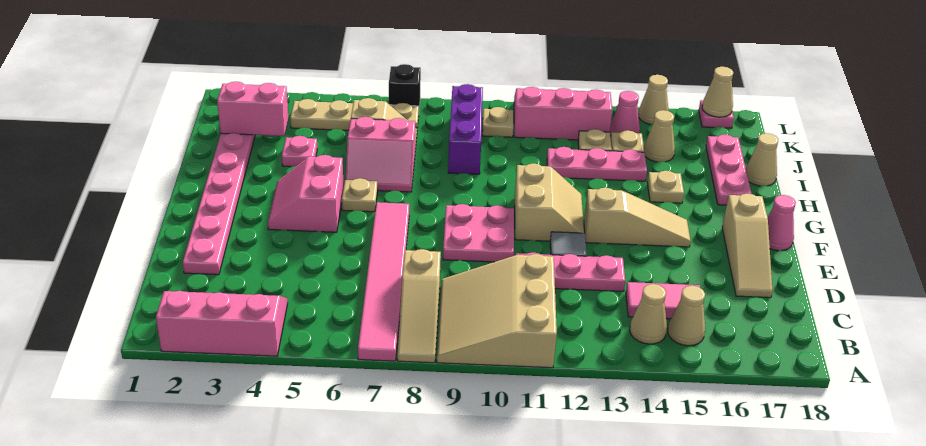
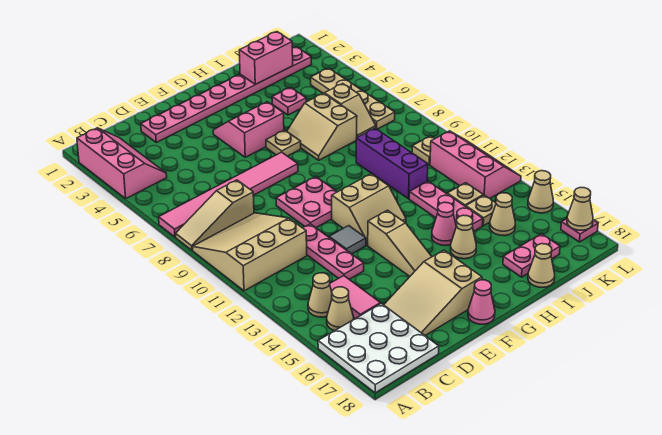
none -> white 3x3 plate [318,303,439,393]
tan 1x3 slope [722,194,773,298] -> tan 2x3 slope [384,250,482,335]
pink 2x2 slope [345,117,415,192] -> tan 2x2 slope [287,93,357,160]
tan 1x1 plate [647,171,684,203] -> tan 1x1 cone [450,215,476,259]
pink 1x3 plate [706,134,752,205] -> pink 1x2 plate [503,234,560,277]
purple 1x3 brick [448,84,483,174] -> purple 1x3 brick turned to [356,128,428,199]
pink 1x2 brick [217,82,288,136] -> pink 1x2 brick turned to [239,32,293,85]
pink 1x1 cone [610,91,640,136] -> pink 1x1 cone moved to [432,202,456,245]
black 1x1 brick [389,64,421,107] -> none

